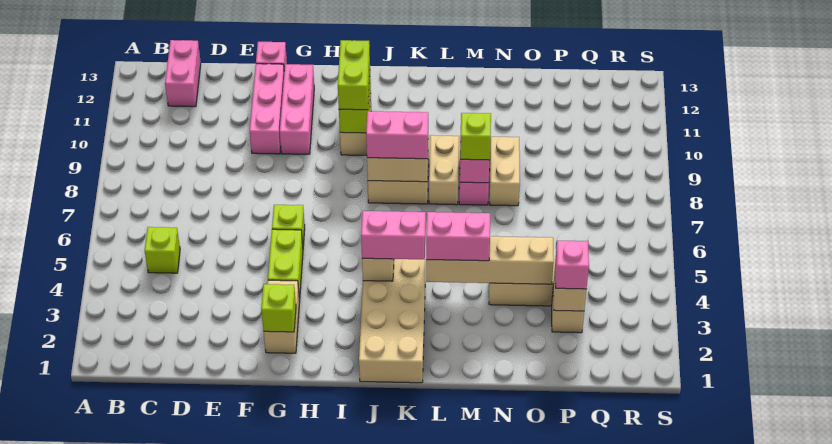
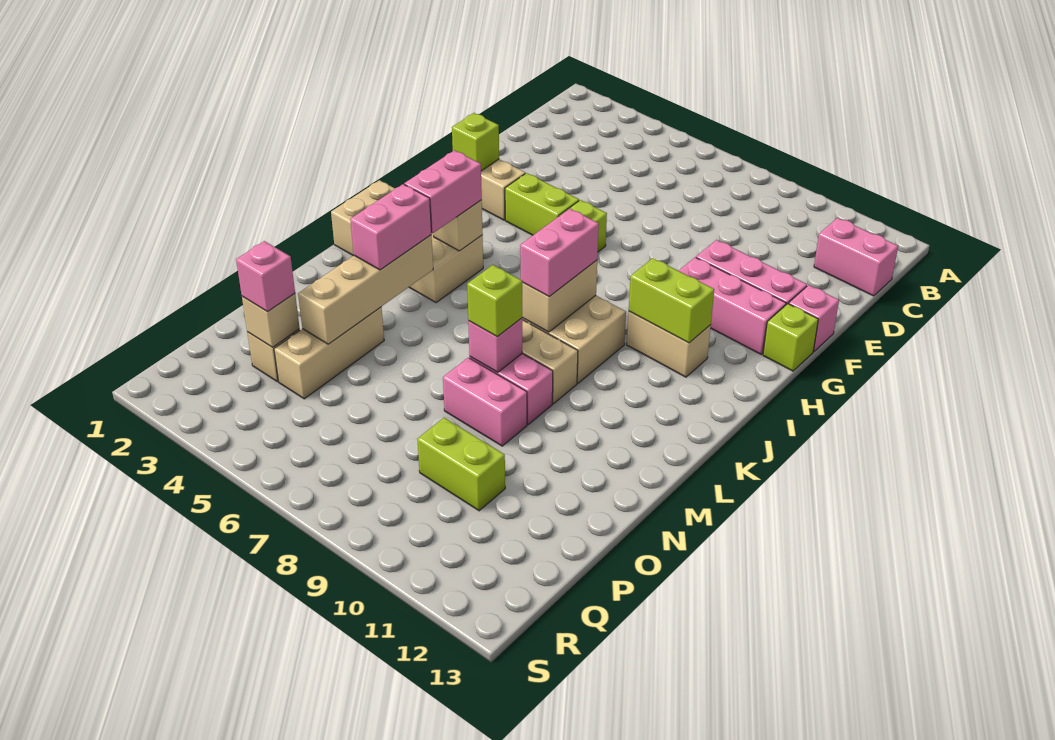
lime 1x1 brick [145,227,180,273] -> lime 1x1 brick moved to [763,304,818,371]
lime 1x2 brick [338,40,370,110] -> lime 1x2 brick moved to [417,418,505,511]
tan 1x2 brick [490,137,520,206] -> pink 1x2 brick [443,358,527,446]

